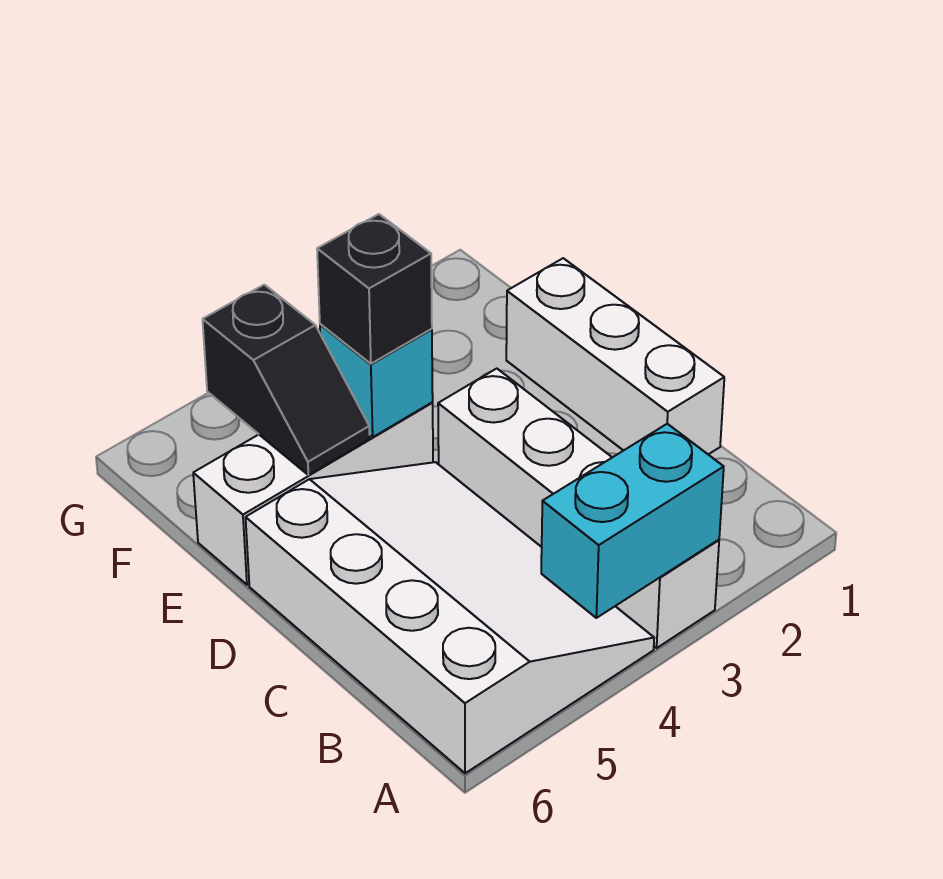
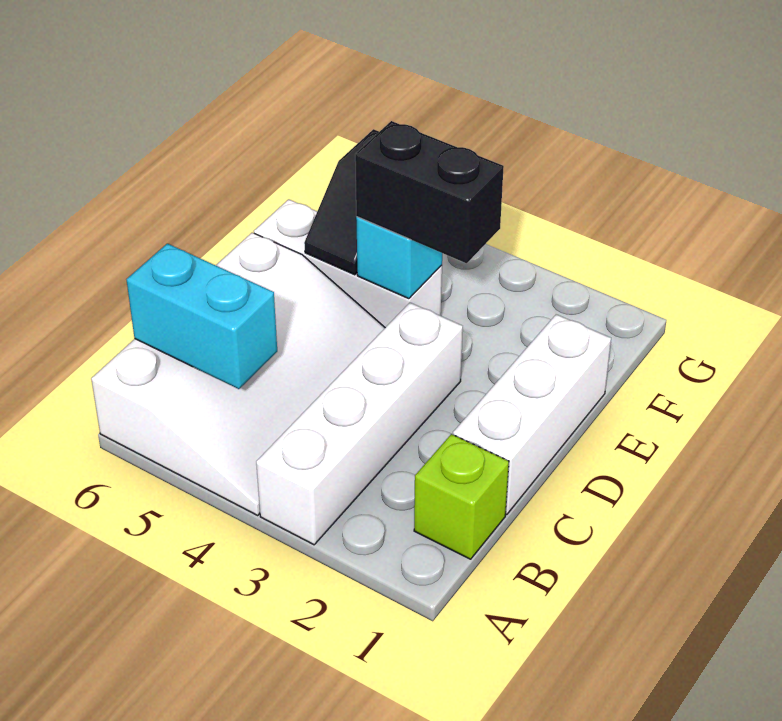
cyan 1x2 brick [541,424,724,618] -> cyan 1x2 brick moved to [126,244,277,389]
none -> lime 1x1 brick [414,434,509,559]
black 1x1 brick [317,214,432,364] -> black 1x2 brick [355,121,504,263]

